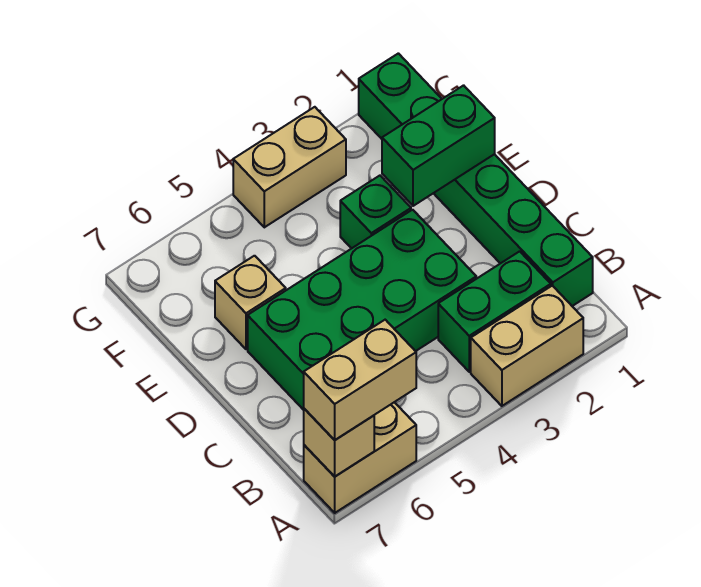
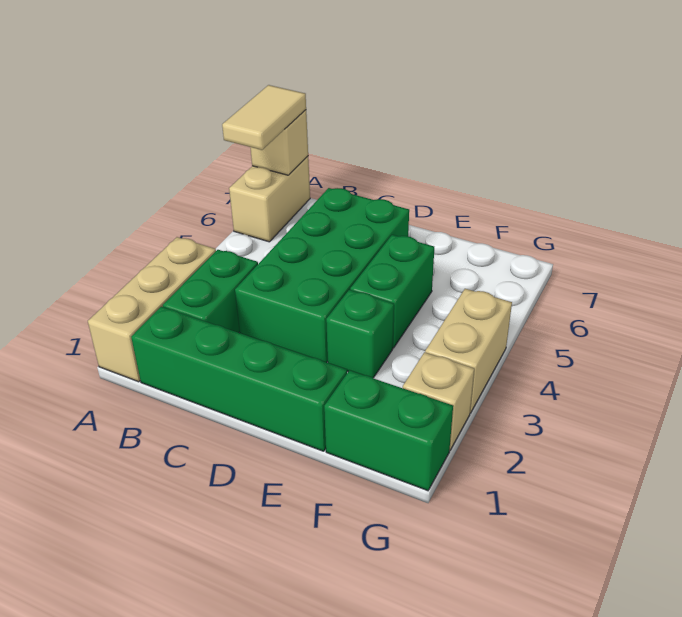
tan 1x2 brick [471,286,583,406] -> tan 1x3 brick [88,237,216,382]
tan 1x2 brick [304,320,416,440] -> tan 1x2 tile [222,85,306,150]
green 1x2 brick [382,85,495,206] -> green 1x2 brick moved to [350,235,434,348]
tan 1x1 brick [215,256,286,349] -> tan 1x1 brick moved to [403,352,474,450]

